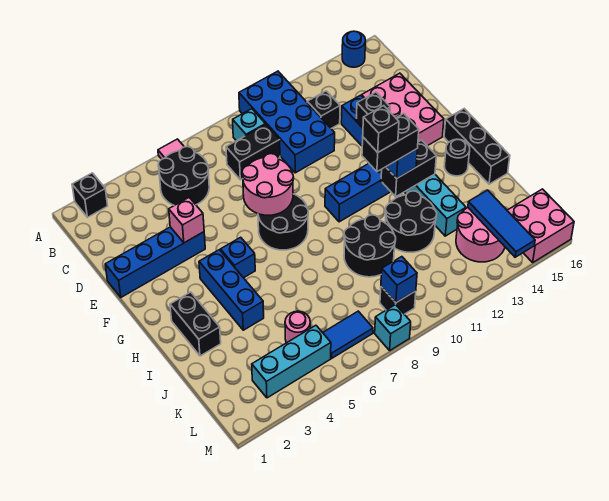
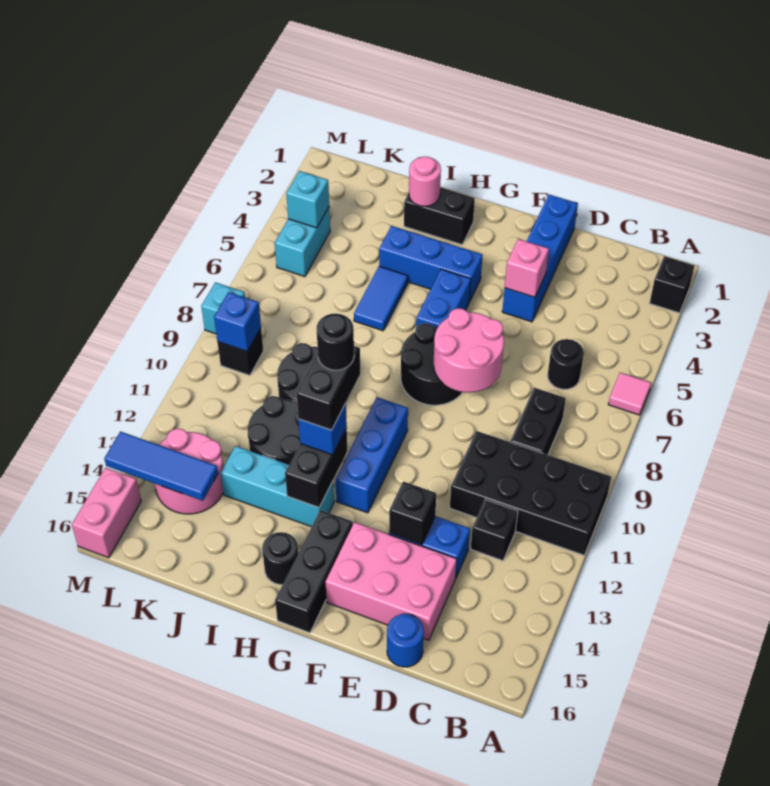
blue 2x4 brick [239,71,335,173] -> black 2x4 brick [450,431,611,555]
blue 1x1 round brick [342,31,366,67] -> blue 1x1 round brick moved to [387,614,424,667]
black 2x2 round brick [158,147,209,205] -> black 1x1 round brick [548,339,584,389]
cyan 1x1 brick [233,109,265,141] -> cyan 1x1 brick moved to [286,171,329,228]
blue 1x1 brick [221,237,255,278] -> blue 1x2 brick [416,269,471,327]
black 1x3 brick [444,109,510,184] -> black 1x3 brick turned to [275,510,353,633]
black 1x1 brick [363,106,399,152] -> black 1x1 round brick [316,314,354,370]
pink 1x1 round brick [285,311,310,343] -> pink 1x1 round brick moved to [409,157,441,206]
cyan 1x3 brick [252,325,331,398] -> cyan 1x2 brick [275,207,330,277]
blue 1x2 tile [323,311,373,358] -> blue 1x2 tile moved to [354,266,408,331]
pink 2x2 brick [507,189,574,262] -> pink 1x2 brick [72,468,141,558]

